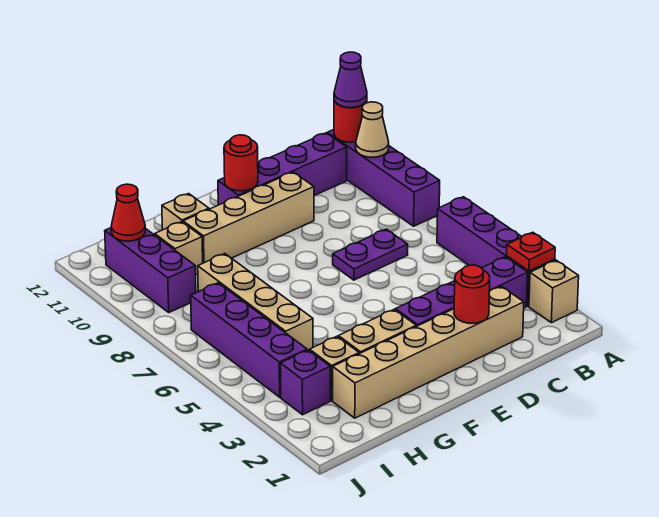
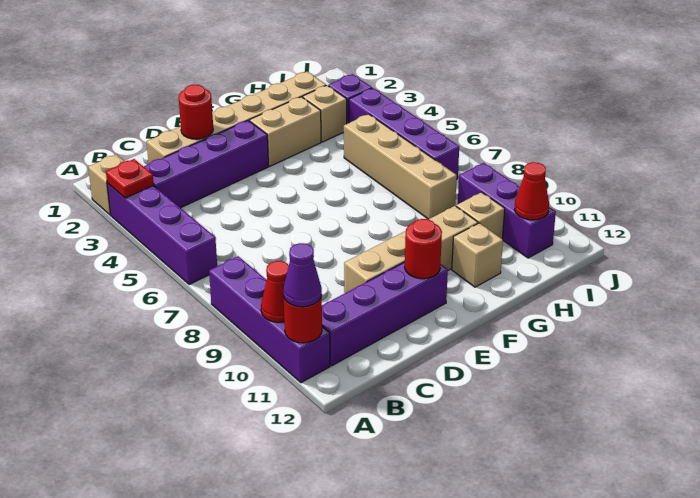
tan 1x1 cone [356,102,389,157] -> red 1x1 cone [261,261,289,322]
purple 1x2 plate [333,229,408,280] -> none

